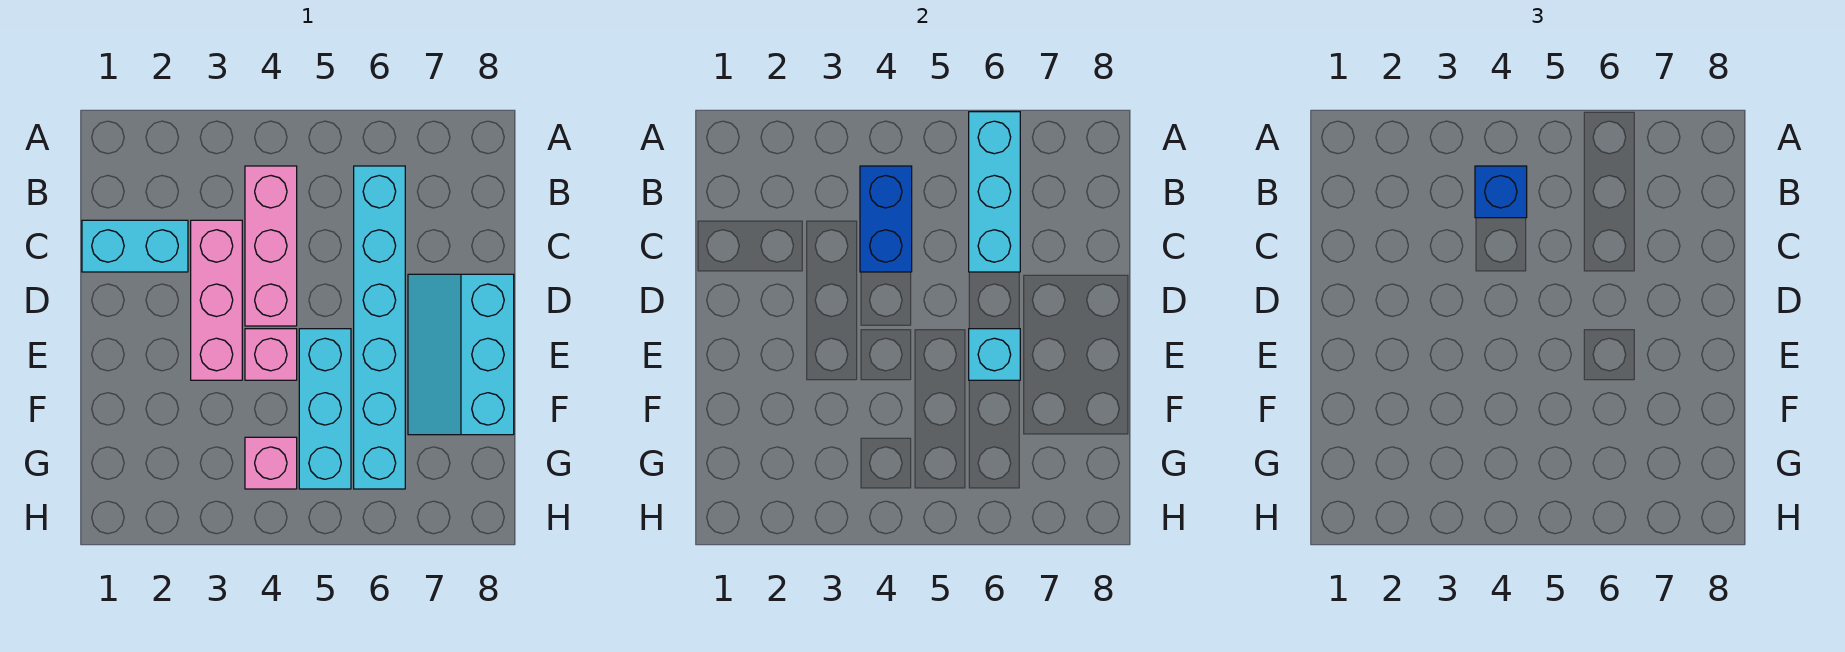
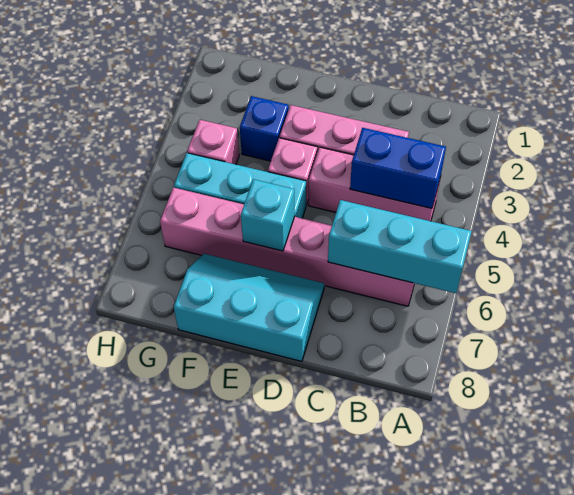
blue 1x1 brick [1475,166,1527,218] -> blue 1x1 brick moved to [240,96,289,161]
cyan 1x6 brick [354,166,405,489] -> pink 1x6 brick [160,188,414,306]
cyan 1x2 brick [82,220,188,272] -> none

